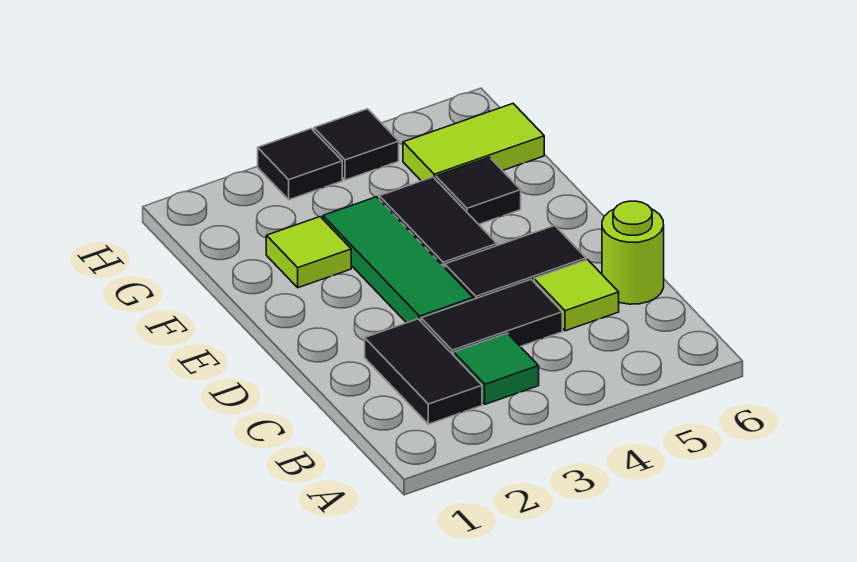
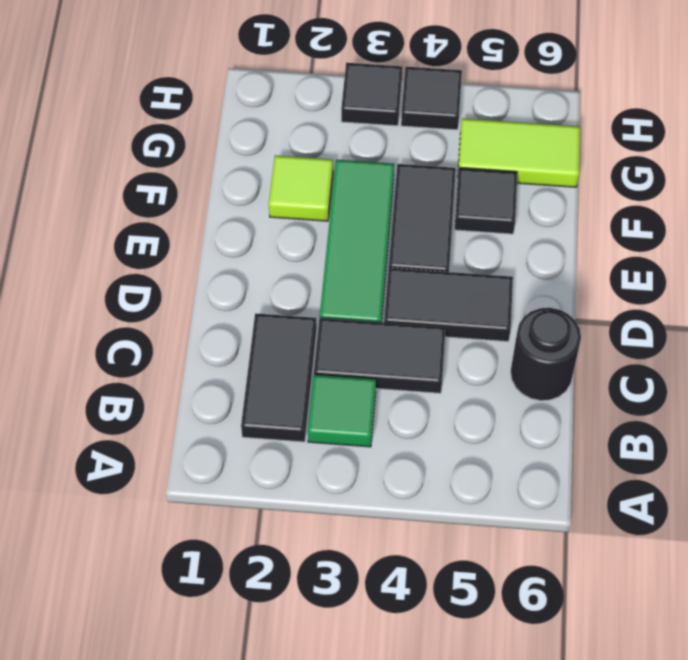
lime 1x1 tile [534,260,619,331] -> none
lime 1x1 round brick [602,201,664,304] -> black 1x1 round brick [511,308,581,401]

